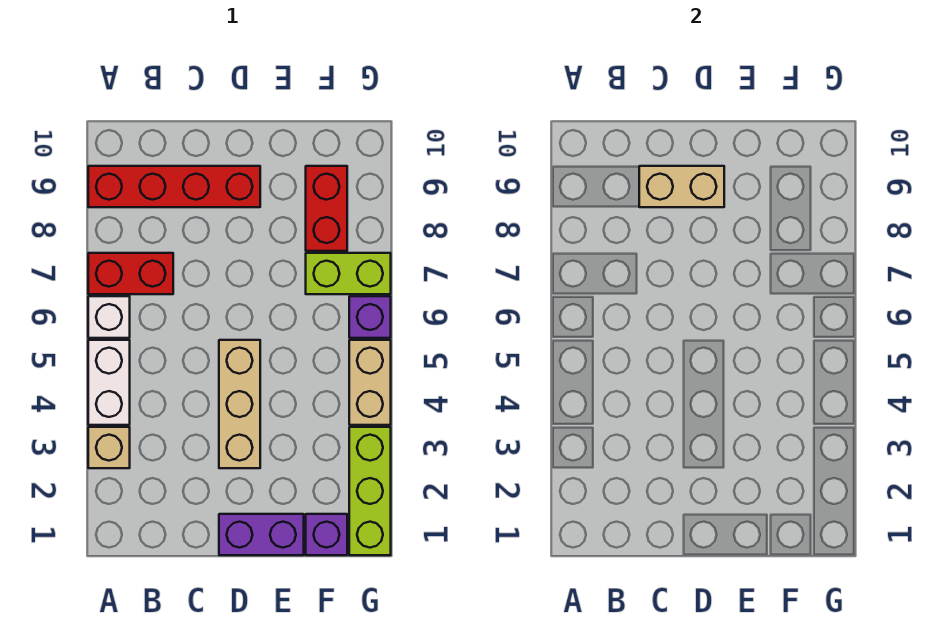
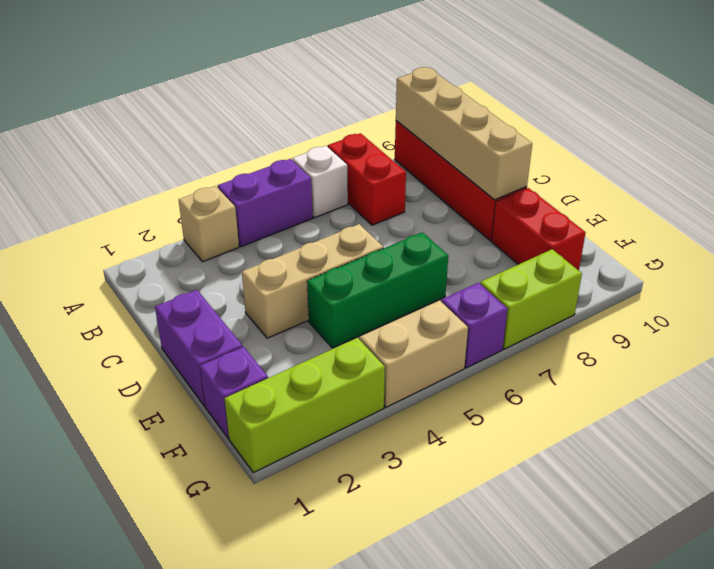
white 1x2 brick [88,340,130,425] -> purple 1x2 brick [218,159,313,247]
tan 1x2 brick [639,166,724,207] -> tan 1x4 brick [396,67,532,200]
none -> green 1x3 brick [307,232,448,348]
lime 1x2 brick [306,253,391,294] -> lime 1x2 brick turned to [480,249,582,349]
red 1x2 brick [306,166,347,251] -> red 1x2 brick turned to [492,188,586,270]

